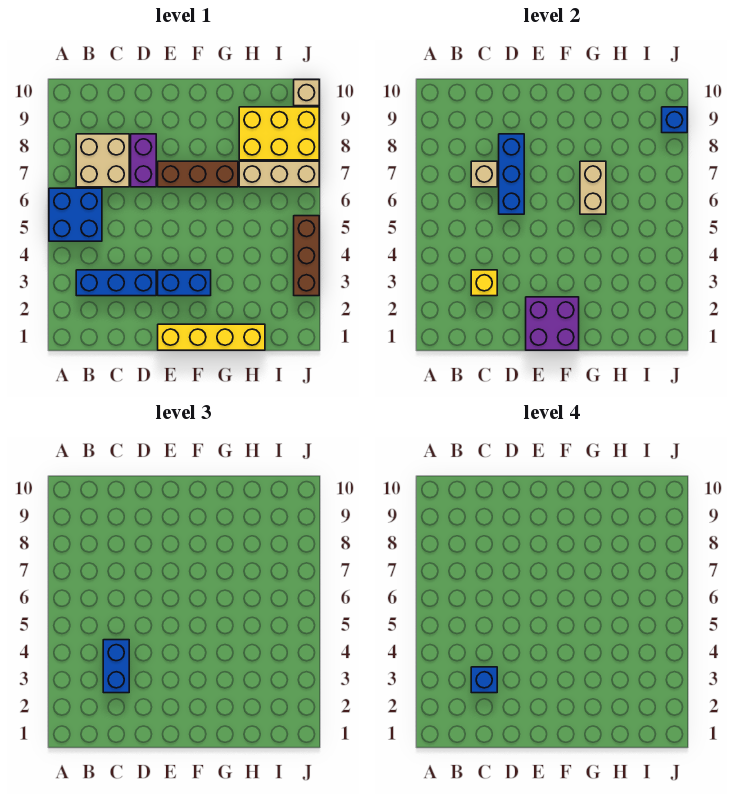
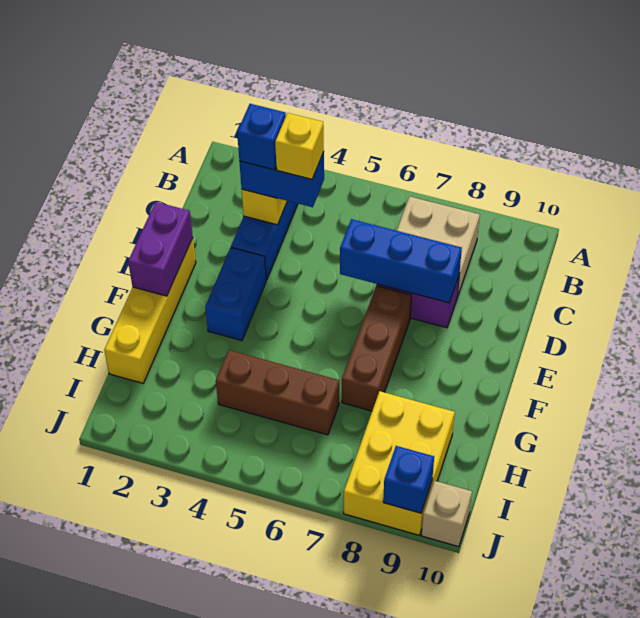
blue 2x2 brick [49,188,102,241] -> none
none -> yellow 1x1 brick [275,113,324,179]
tan 1x1 brick [471,161,497,187] -> none
purple 2x2 brick [526,297,579,350] -> purple 1x2 brick [128,202,193,296]
tan 1x2 brick [580,161,606,214] -> none
tan 1x3 brick [239,161,319,187] -> none
brown 1x3 brick [294,216,319,296] -> brown 1x3 brick moved to [216,350,339,435]

